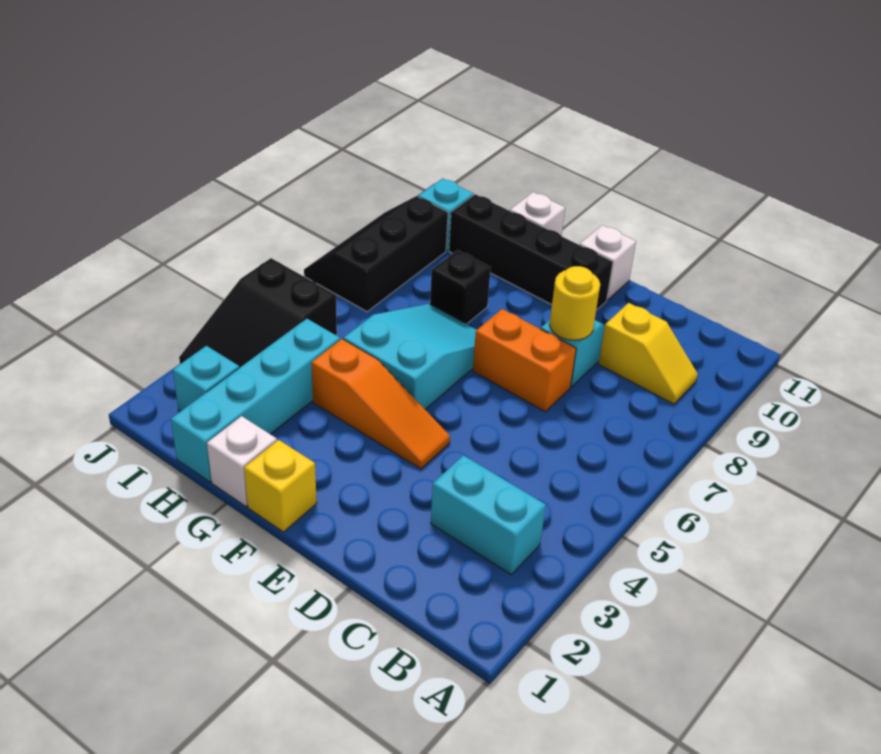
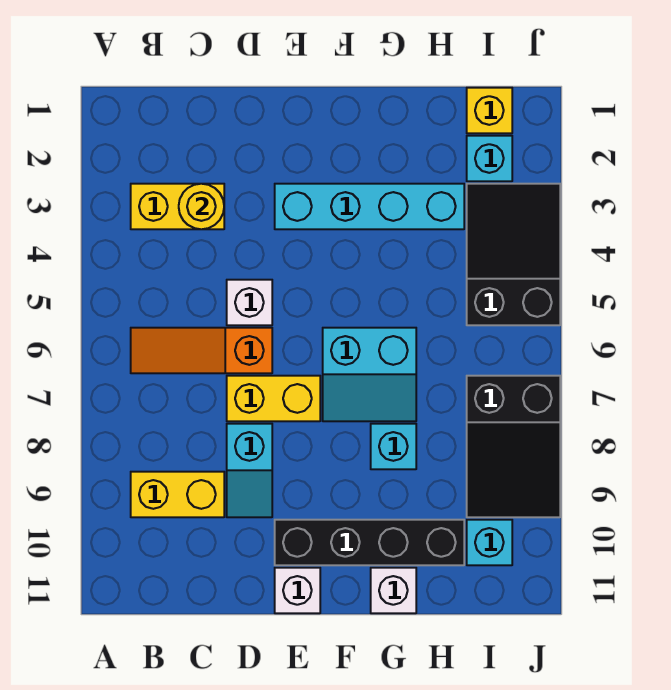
cyan 1x2 brick [431,455,546,575] -> yellow 1x2 brick [131,184,224,229]
yellow 1x2 slope [599,303,698,404] -> yellow 1x2 brick [131,472,224,517]
orange 1x2 brick [473,309,576,412] -> yellow 1x2 brick [227,376,320,421]
yellow 1x1 round brick [550,266,600,340] -> yellow 1x1 round brick moved to [179,184,224,229]
orange 1x3 slope [311,339,450,469] -> orange 1x3 slope moved to [131,328,272,373]
yellow 1x1 brick [244,440,317,532] -> yellow 1x1 brick moved to [467,88,512,133]
cyan 2x3 slope [343,304,477,409] -> cyan 2x2 slope [323,328,416,421]
white 1x1 brick [207,416,277,507] -> white 1x1 brick moved to [227,280,272,325]
black 1x1 brick [430,250,491,324] -> cyan 1x1 brick [371,424,416,469]
cyan 1x4 brick [171,319,340,482] -> cyan 1x4 brick turned to [275,184,464,229]
black 2x3 slope [304,196,448,312] -> black 2x3 slope turned to [467,376,560,517]

